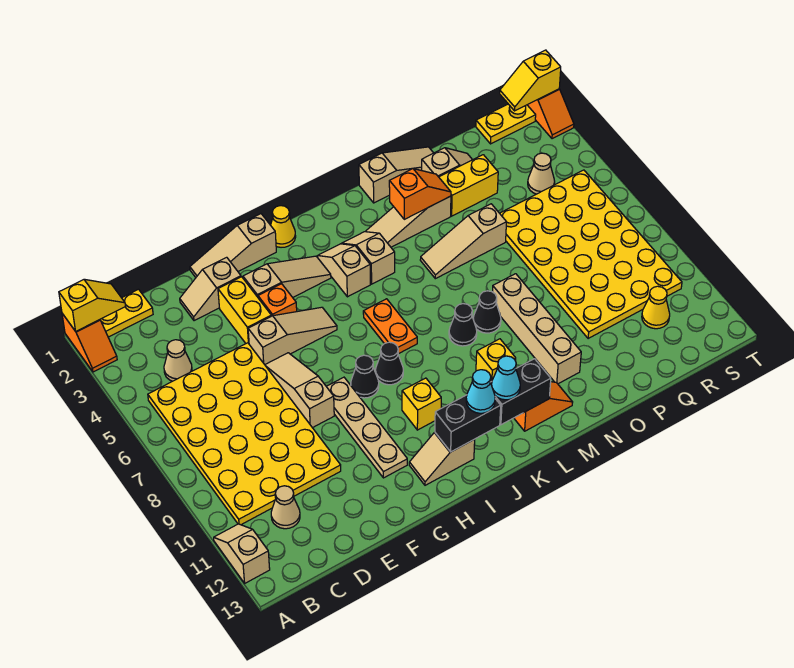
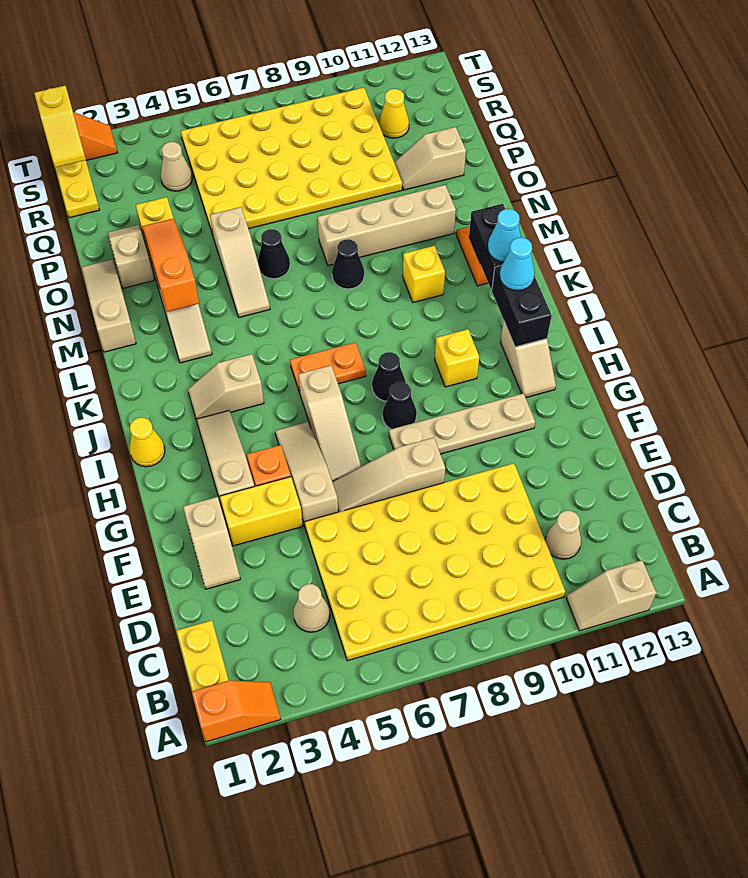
yellow 1x2 slope [59,279,125,331] -> none
tan 1x3 slope [190,214,276,277] -> tan 1x3 slope moved to [298,365,361,481]
tan 1x2 slope [342,232,395,284] -> tan 1x2 slope moved to [394,127,466,190]
black 1x1 cone [449,304,477,346] -> black 1x1 cone moved to [258,229,290,279]
orange 1x2 slope [389,169,451,219] -> orange 1x3 slope [142,218,199,312]

